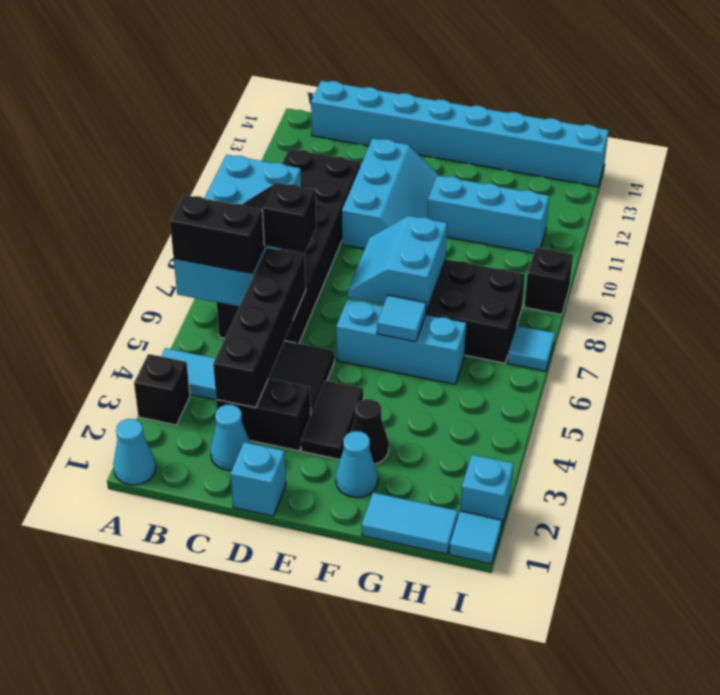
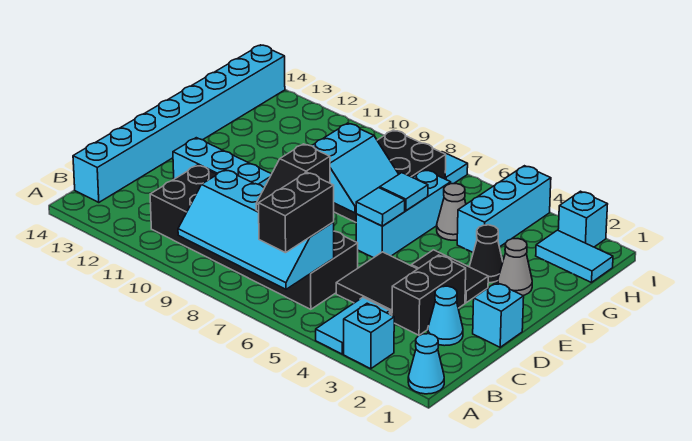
black 1x1 brick [134,354,190,425] -> cyan 1x1 brick [344,303,394,369]
cyan 2x4 brick [174,155,301,307] -> cyan 2x4 slope [178,170,334,289]
black 1x4 brick [213,248,306,408] -> none
cyan 2x2 slope [348,216,447,312] -> cyan 2x2 slope turned to [312,123,399,213]
cyan 1x1 cone [336,431,378,498] -> grey 1x1 cone [498,239,532,296]
cyan 1x3 brick [427,176,549,253] -> cyan 1x3 brick moved to [457,166,551,252]
cyan 1x2 tile [362,493,458,554] -> cyan 1x2 tile turned to [536,230,613,283]
none -> grey 1x1 cone [437,184,466,240]
cyan 1x1 tile [449,511,502,564] -> cyan 1x1 tile moved to [356,188,405,226]
black 1x1 brick [524,248,573,315] -> none

